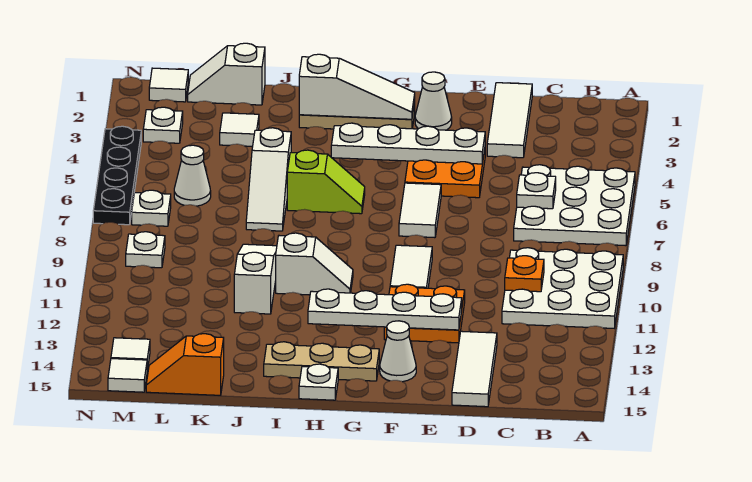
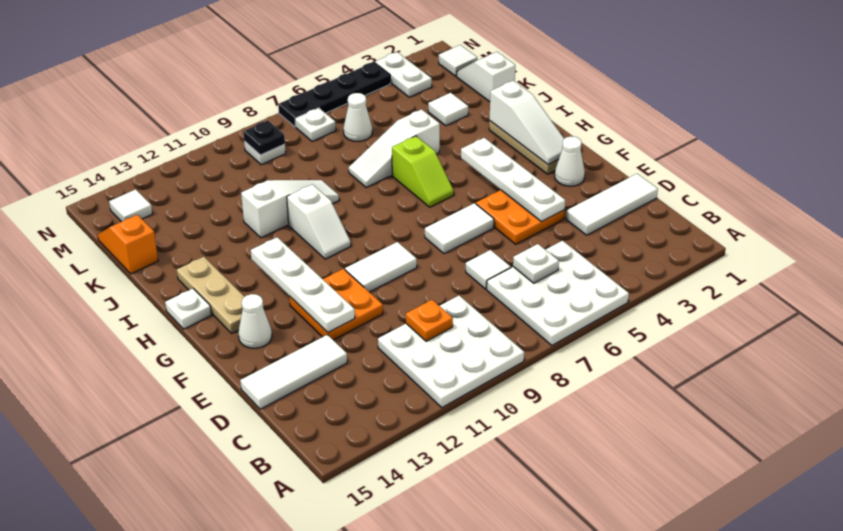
white 1x1 plate [143,107,183,143] -> white 1x2 plate [375,52,432,97]
none -> black 1x1 plate [243,120,285,155]
white 1x1 tile [108,359,147,392] -> white 1x1 tile moved to [466,250,511,289]

